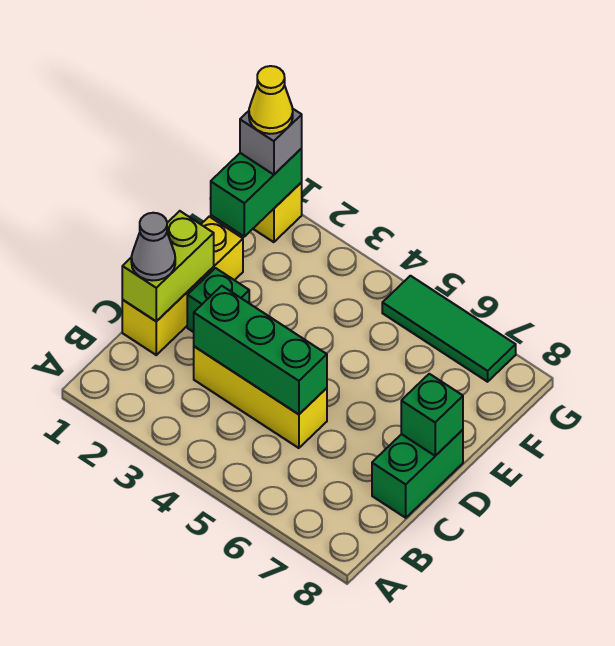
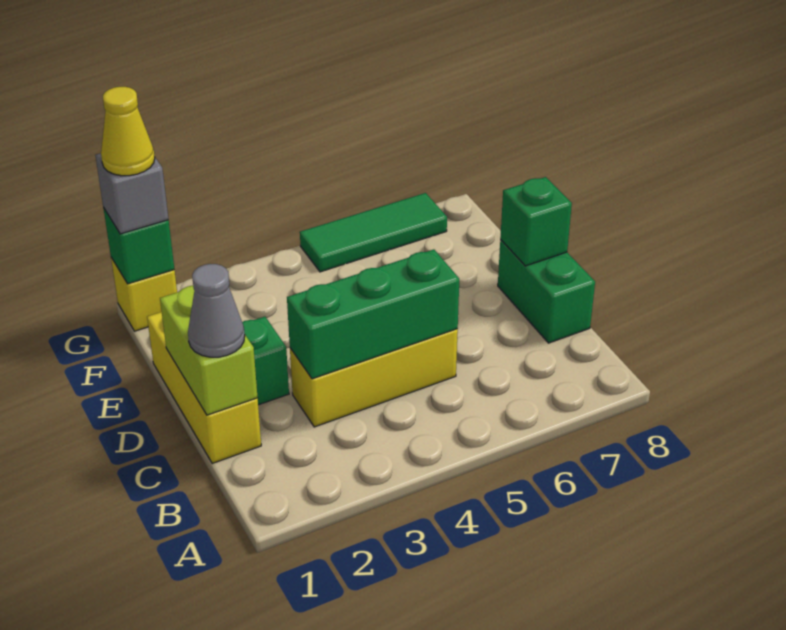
green 1x2 brick [211,149,302,237] -> green 1x1 brick [103,208,174,284]

